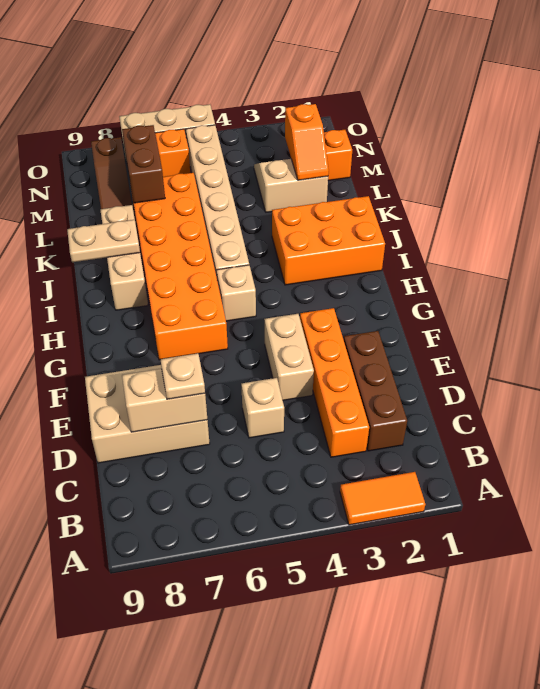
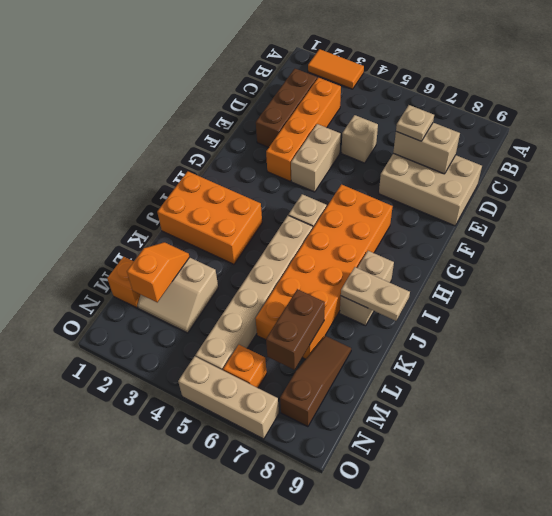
tan 1x3 brick [101,205,148,310] -> tan 1x2 brick [340,251,394,326]

